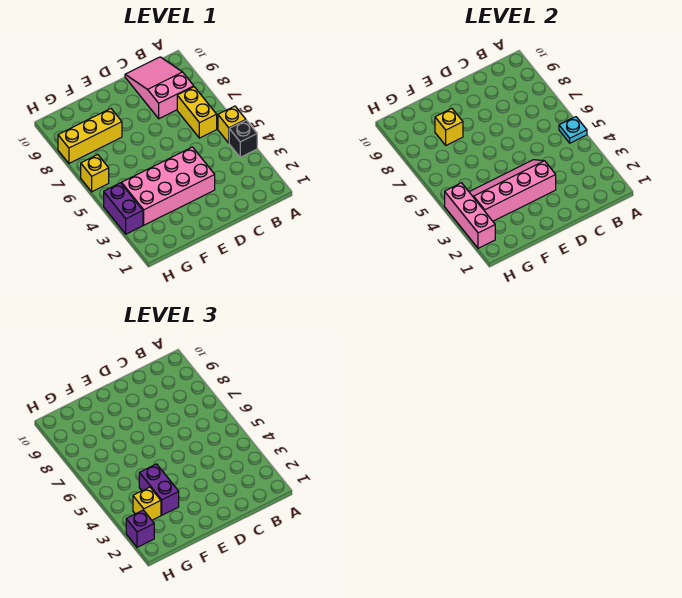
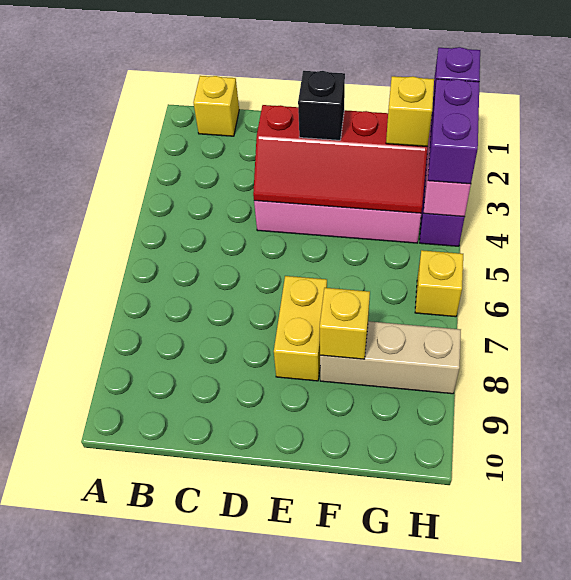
black 1x1 brick [229,120,257,157] -> black 1x1 brick moved to [298,71,345,140]
yellow 1x1 brick [218,106,246,143] -> yellow 1x1 brick moved to [193,76,239,136]
cyan 1x1 plate [559,117,587,143] -> none
yellow 1x2 brick [177,87,217,138] -> yellow 1x2 brick moved to [274,276,327,381]
pink 2x3 slope [125,57,194,119] -> none
pink 2x4 slope [470,160,556,221] -> red 2x4 slope [253,105,428,213]
purple 1x2 brick [139,464,179,515] -> purple 1x2 brick moved to [428,79,479,184]
yellow 1x3 brick [58,109,122,163] -> tan 1x3 brick [320,321,461,394]

